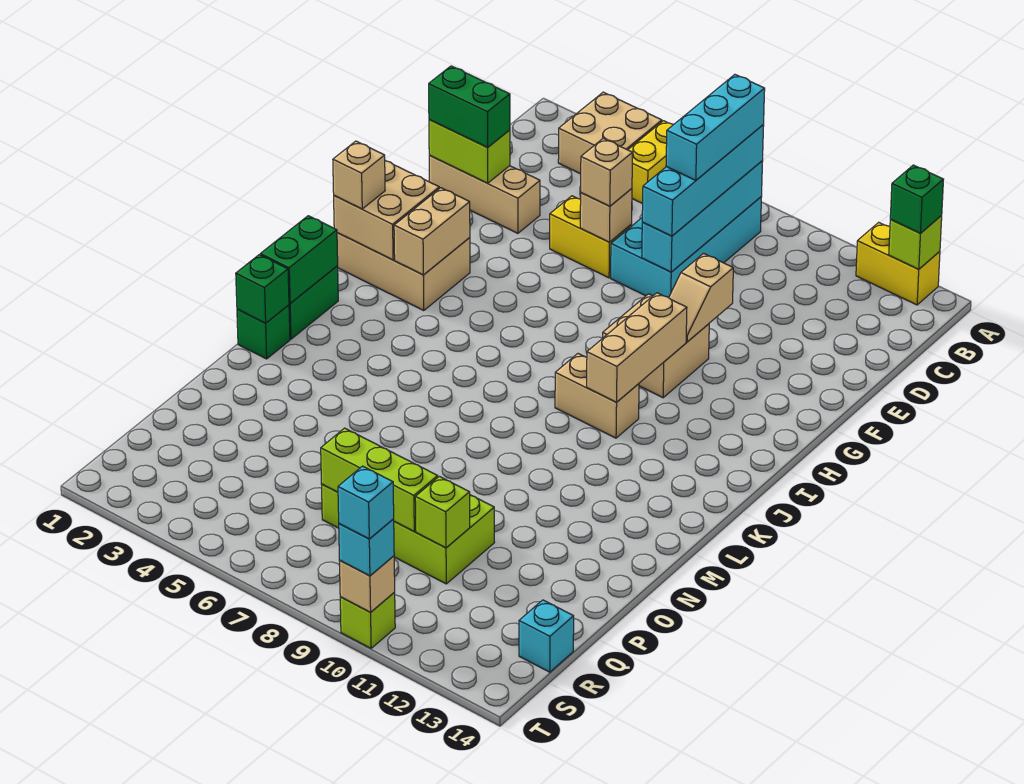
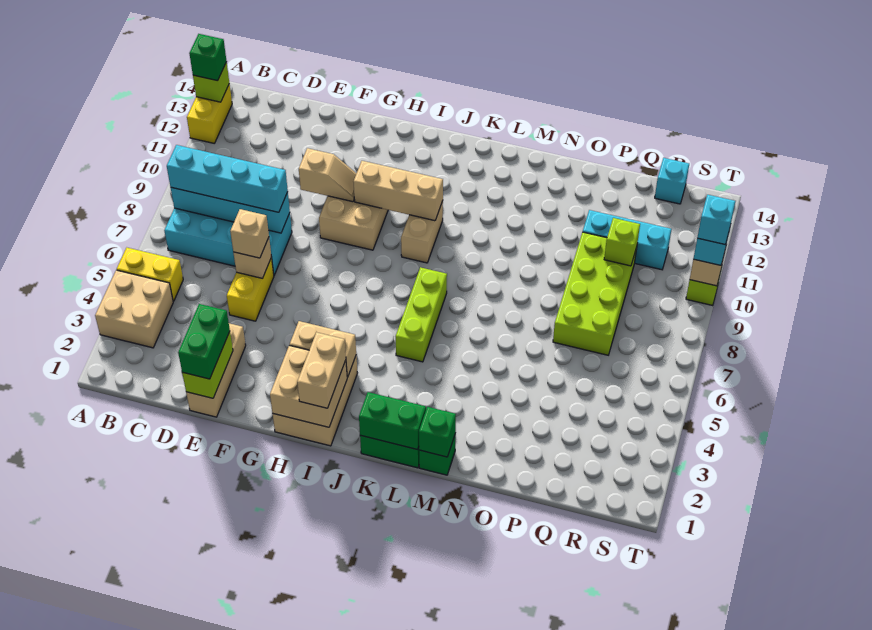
cyan 1x3 brick [666,75,765,180] -> cyan 1x3 brick moved to [583,210,671,270]
tan 1x1 brick [333,141,385,209] -> tan 1x2 brick [297,332,346,408]
lime 1x3 brick [321,428,438,531] -> lime 1x3 brick moved to [396,267,447,362]

